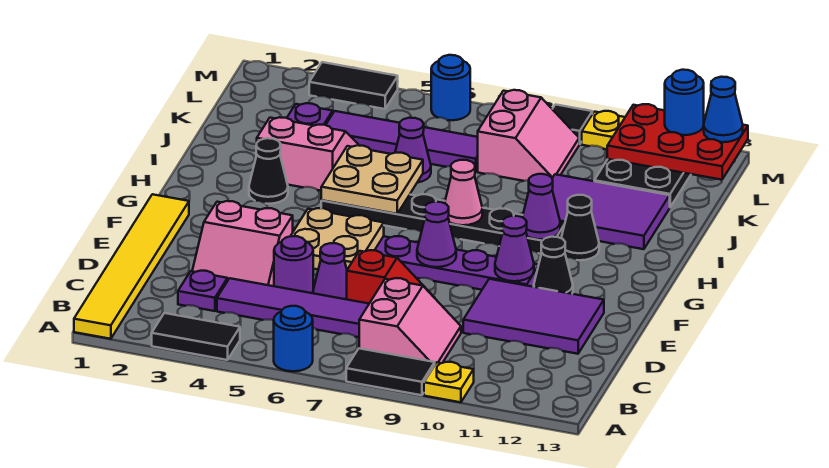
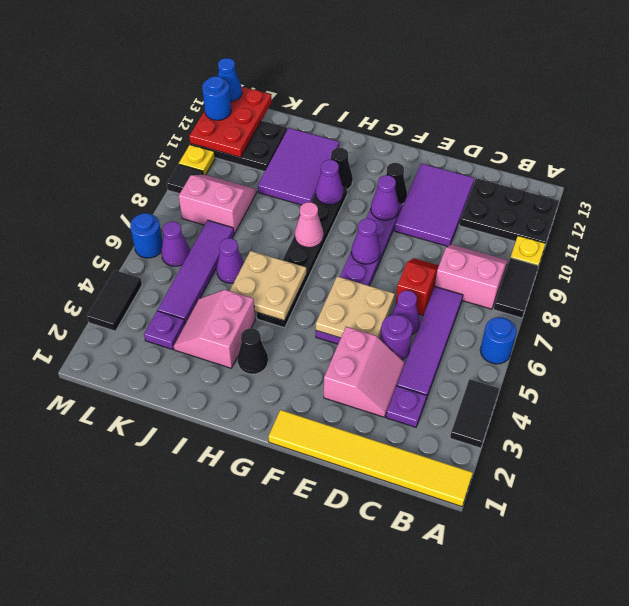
none -> black 2x3 plate [459,178,559,243]
none -> purple 1x1 cone [161,222,190,266]

